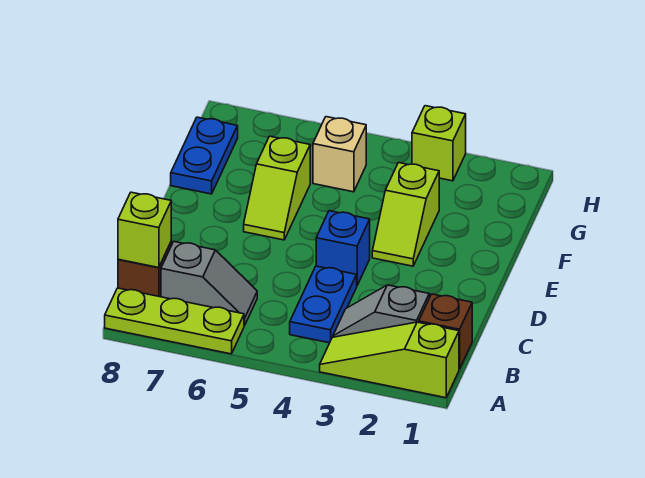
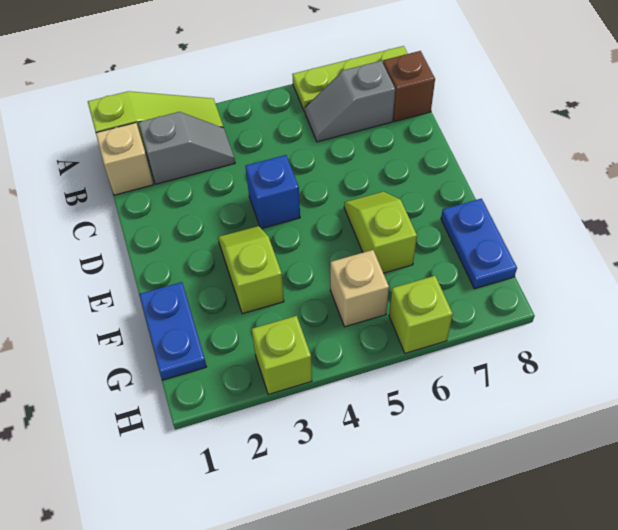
brown 1x1 brick [419,294,472,369] -> tan 1x1 brick [96,123,154,195]
blue 1x2 plate [290,266,357,343] -> blue 1x2 plate moved to [139,282,207,380]
lime 1x1 brick [118,192,171,268] -> lime 1x1 brick moved to [389,276,453,353]

